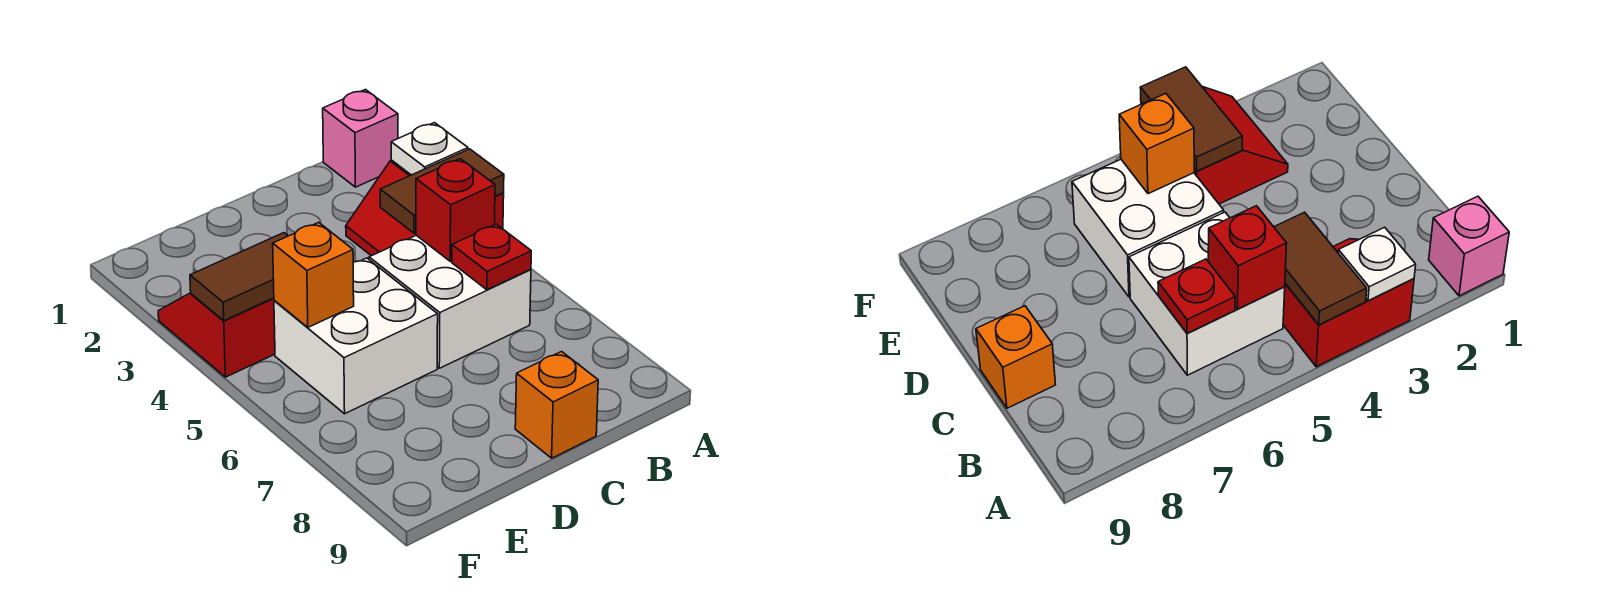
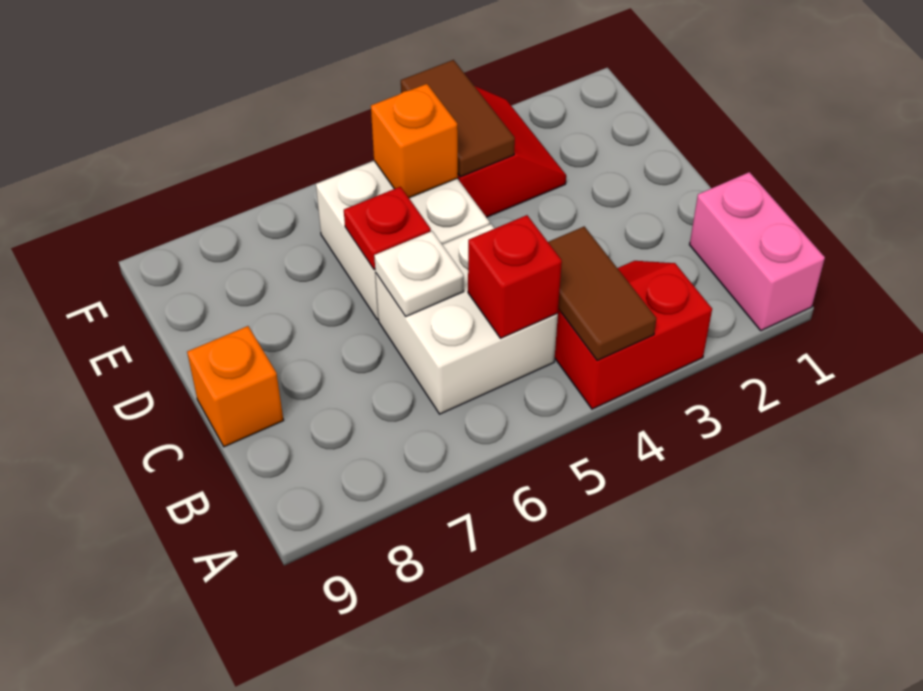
pink 1x1 brick [323,90,398,187] -> pink 1x2 brick [690,172,825,331]
white 1x1 plate [391,123,468,175] -> white 1x1 plate moved to [374,231,464,316]
red 1x1 plate [452,224,531,290] -> red 1x1 plate moved to [344,187,431,270]

